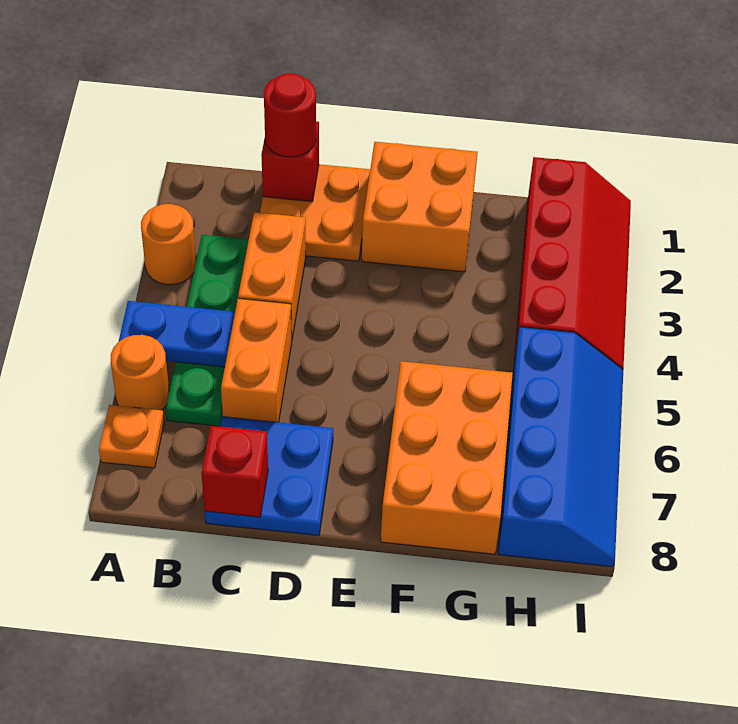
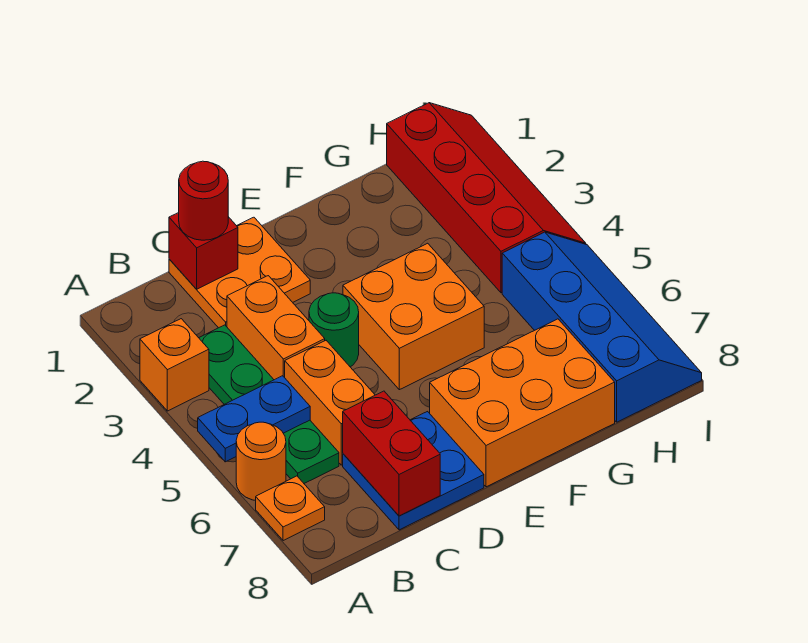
orange 1x1 round brick [141,204,196,285] -> orange 1x1 brick [140,319,209,411]
red 1x1 brick [201,426,268,517] -> red 1x2 brick [343,391,440,516]
none -> green 1x1 round brick [309,293,359,367]
orange 2x2 brick [362,142,478,272] -> orange 2x2 brick moved to [343,243,484,390]
orange 2x3 brick [381,361,513,554] -> orange 2x3 brick turned to [430,319,615,487]

